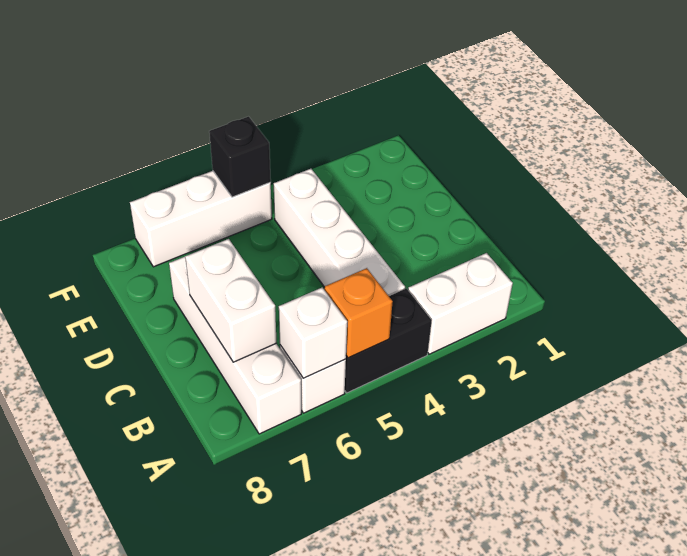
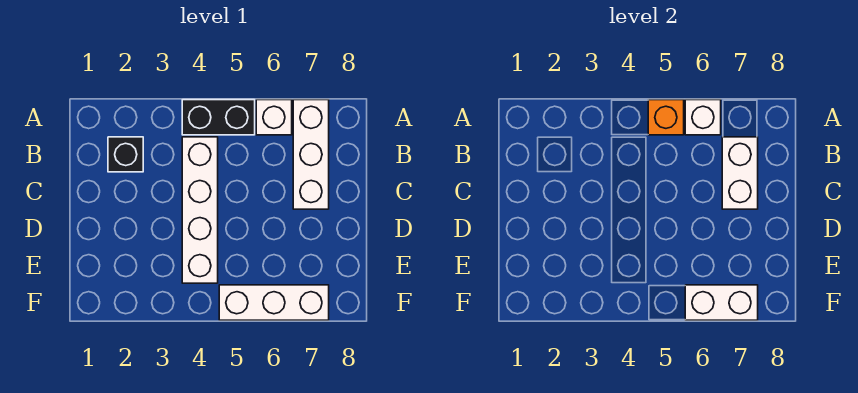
white 1x2 brick [408,253,513,354] -> white 1x2 brick moved to [685,285,758,320]
white 1x4 brick [169,257,301,434] -> white 1x3 brick [293,100,329,209]
black 1x1 brick [209,117,271,197] -> black 1x1 brick moved to [108,137,143,172]

